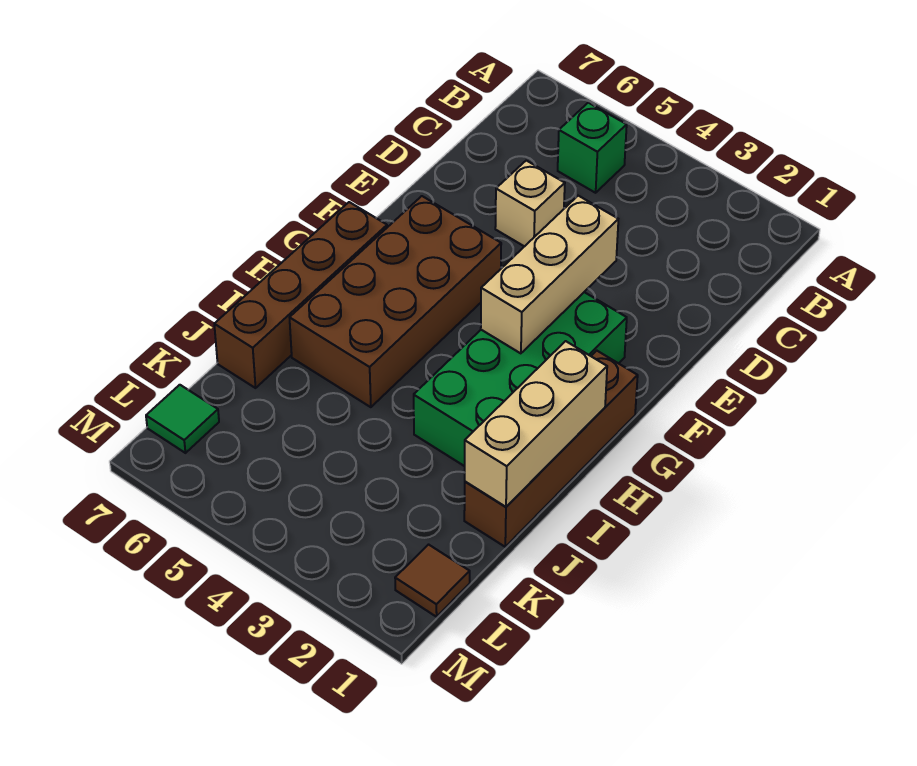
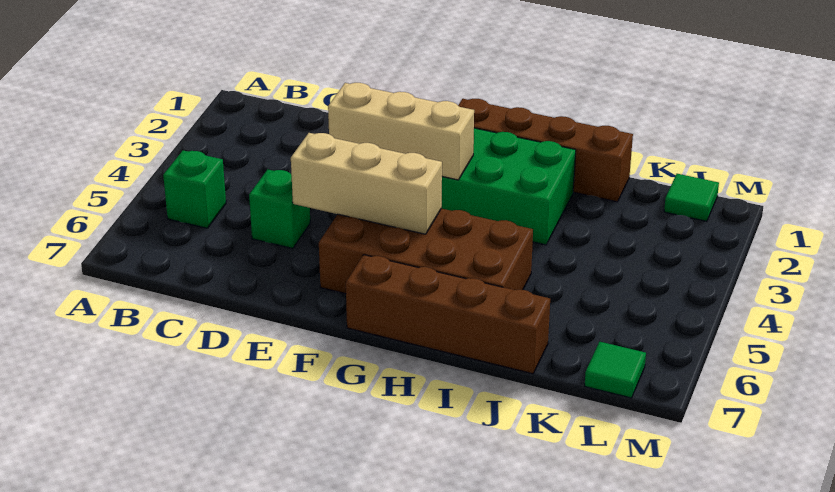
tan 1x1 brick [495,161,565,247] -> green 1x1 brick [249,169,310,248]
tan 1x3 brick [465,341,607,507] -> tan 1x3 brick moved to [291,133,442,234]
brown 1x1 tile [395,545,470,617] -> green 1x1 tile [664,174,719,221]

